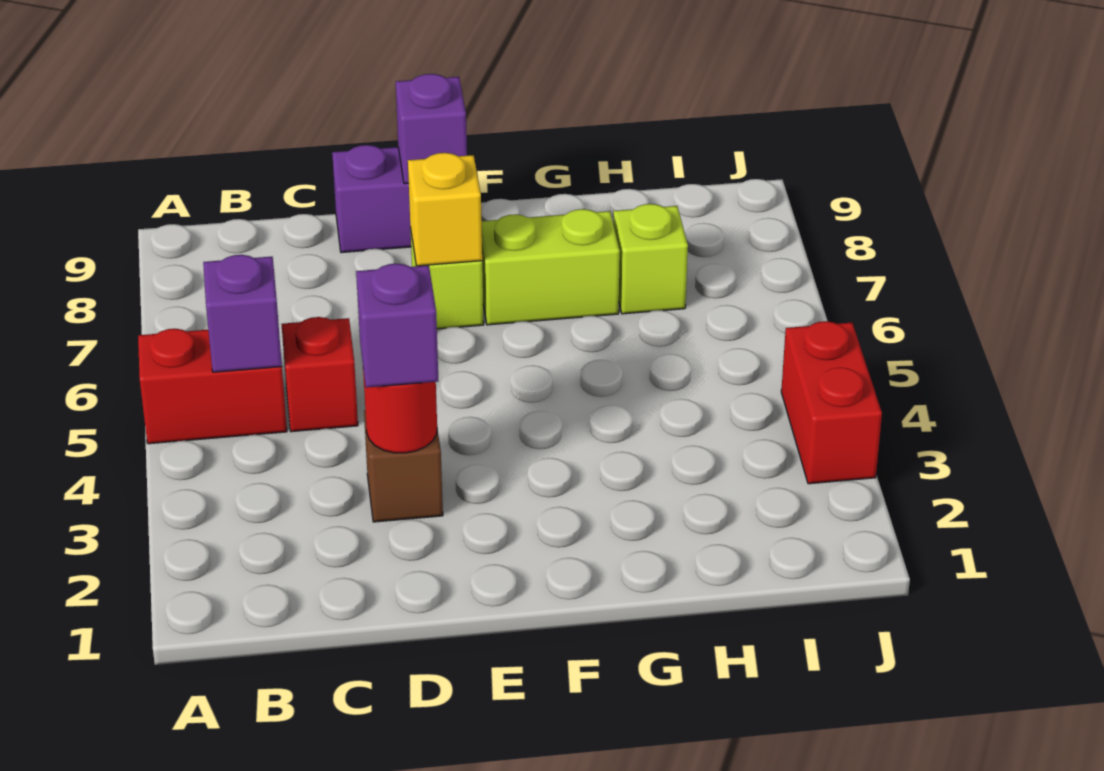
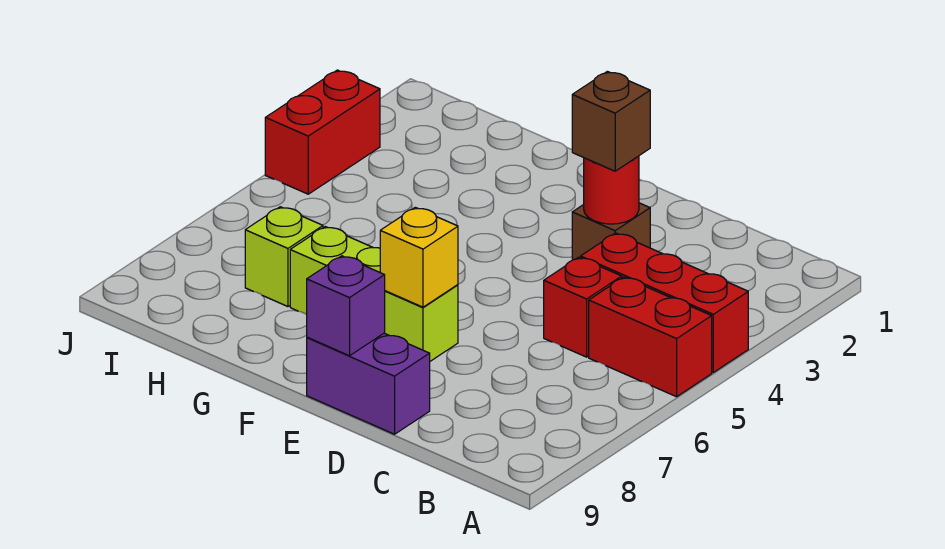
none -> red 1x3 brick [581,233,748,372]
purple 1x1 brick [203,255,282,372] -> none
purple 1x1 brick [356,264,438,388] -> brown 1x1 brick [572,71,650,171]

